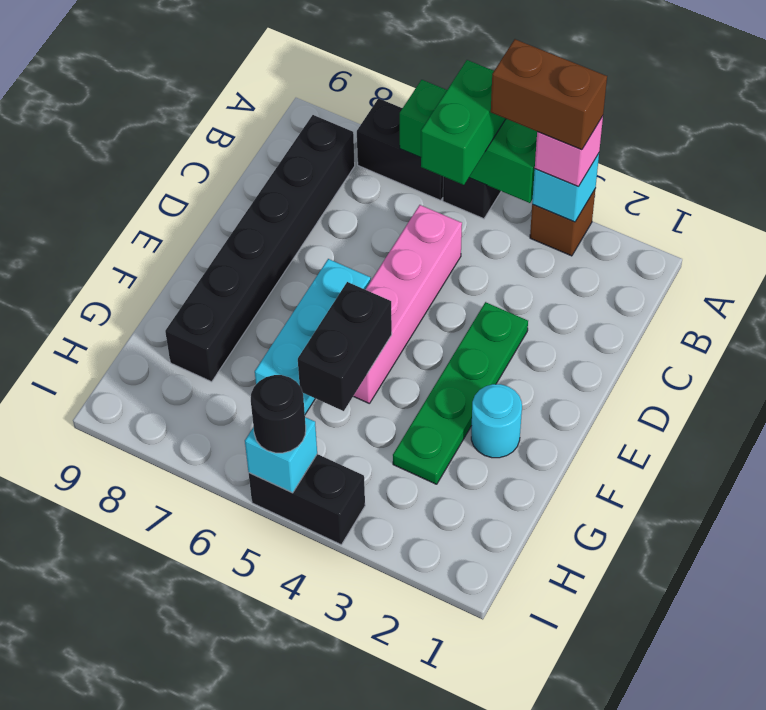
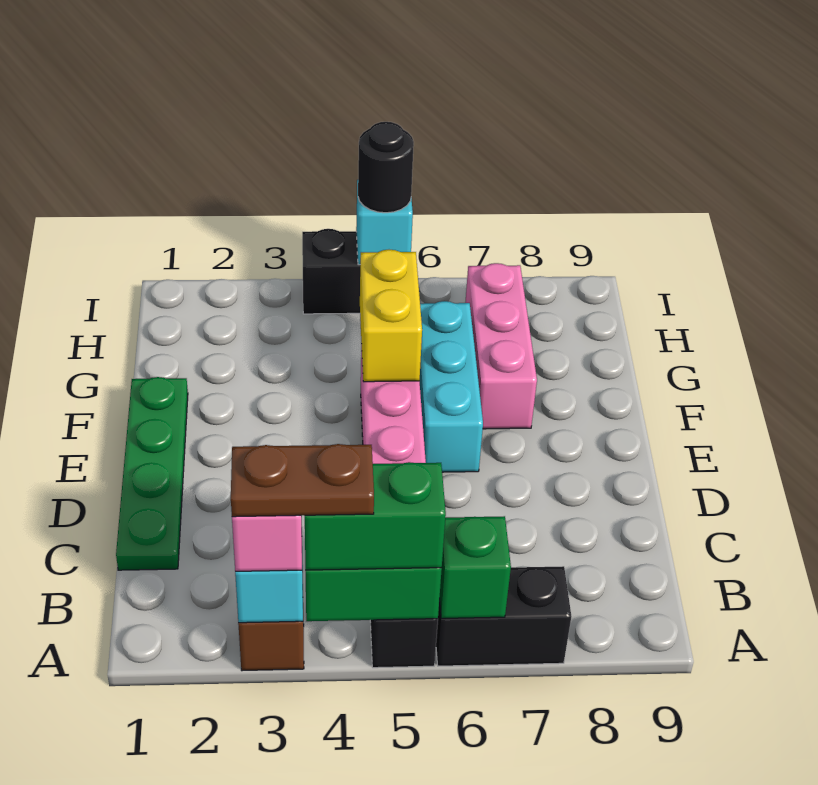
brown 1x2 brick [491,39,607,150] -> brown 1x2 plate [231,444,374,517]
green 1x2 brick [421,60,506,185] -> green 1x2 brick turned to [305,462,446,570]
black 1x6 brick [165,115,355,382] -> none
green 1x4 plate [393,302,528,484] -> green 1x4 plate moved to [116,377,188,570]
cyan 1x1 round brick [471,384,522,458] -> none
black 1x2 brick [298,282,392,411] -> yellow 1x2 brick [360,250,422,382]
none -> pink 1x3 brick [465,263,537,429]

